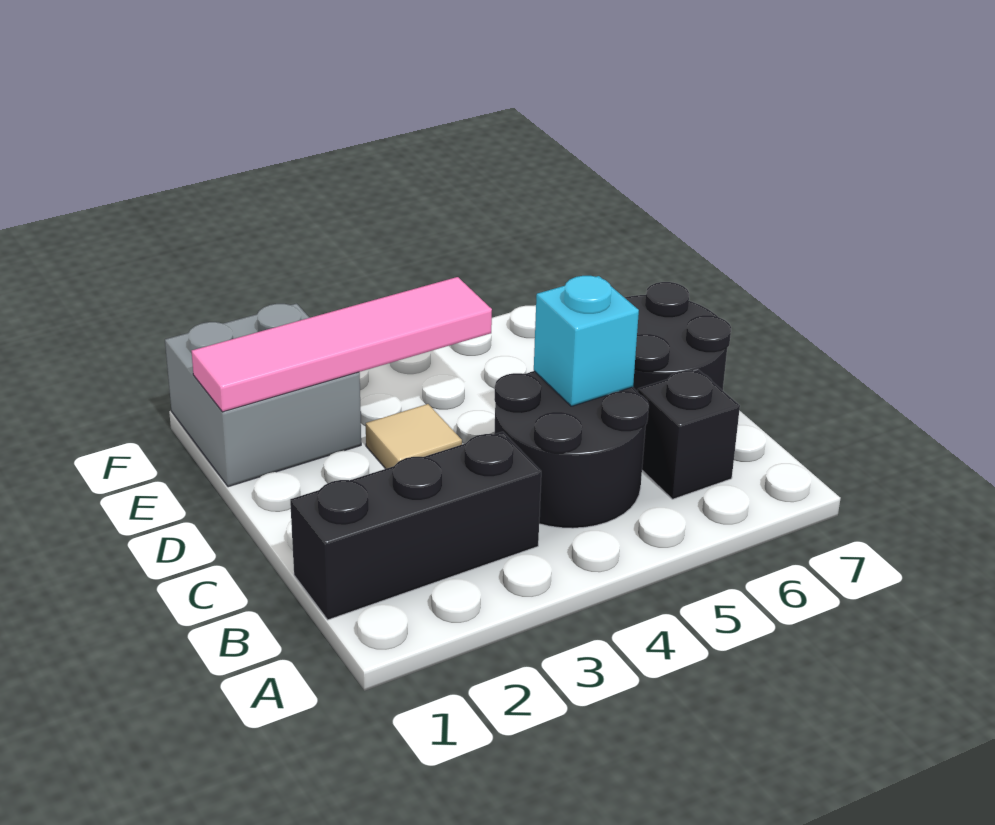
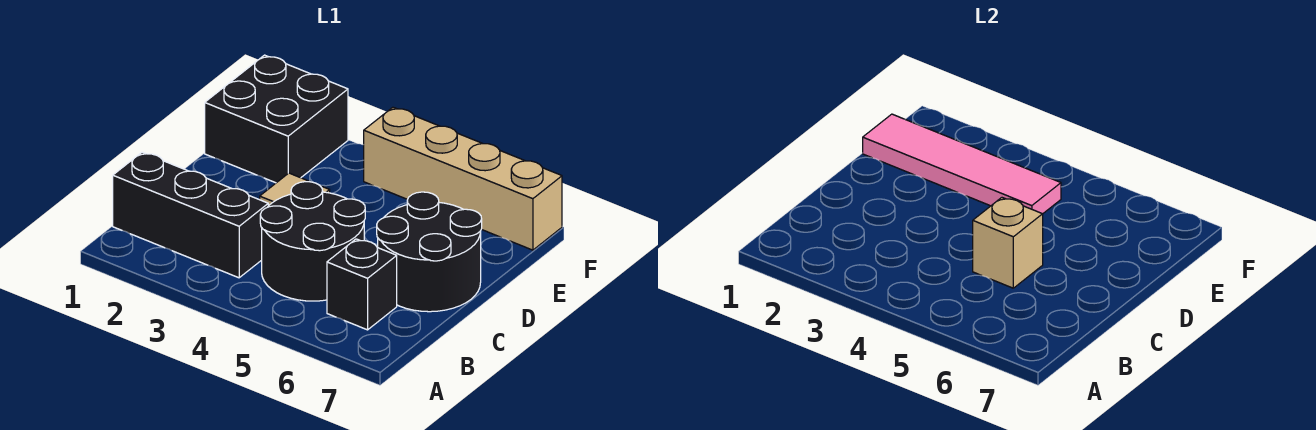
cyan 1x1 brick [534,276,639,406] -> tan 1x1 brick [973,198,1043,288]
grey 2x2 brick [165,304,361,487] -> black 2x2 brick [205,55,348,183]
none -> tan 1x4 brick [364,107,562,250]

